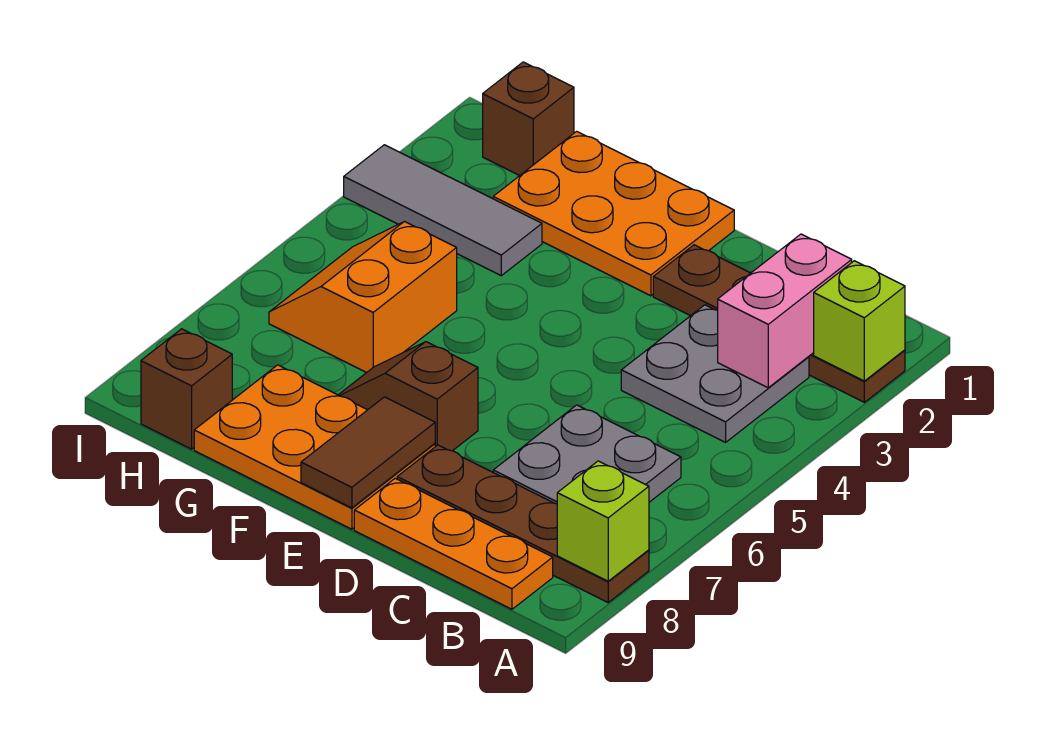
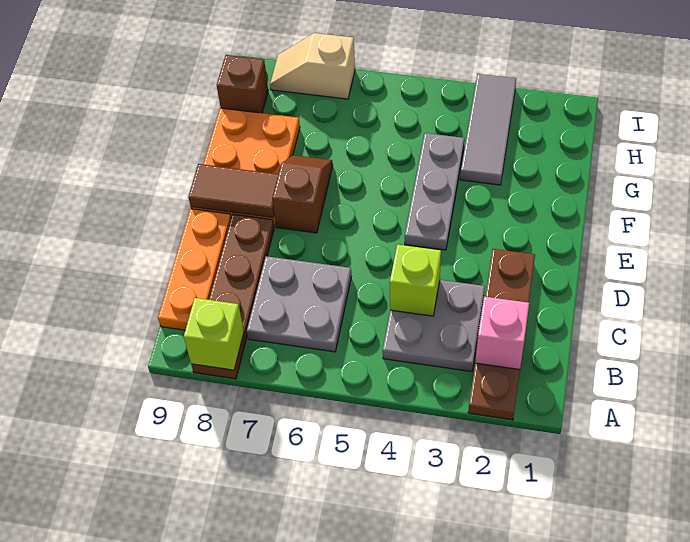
lime 1x1 brick [814,261,905,381] -> lime 1x1 brick moved to [390,244,441,316]
pink 1x2 brick [718,234,852,388] -> pink 1x1 brick [475,297,529,369]
orange 2x3 plate [493,131,734,296] -> none
none -> grey 1x3 plate [405,133,464,250]
orange 2x2 slope [269,222,457,373] -> none
brown 1x1 brick [483,62,574,176] -> none
none -> tan 1x2 slope [270,33,355,99]

